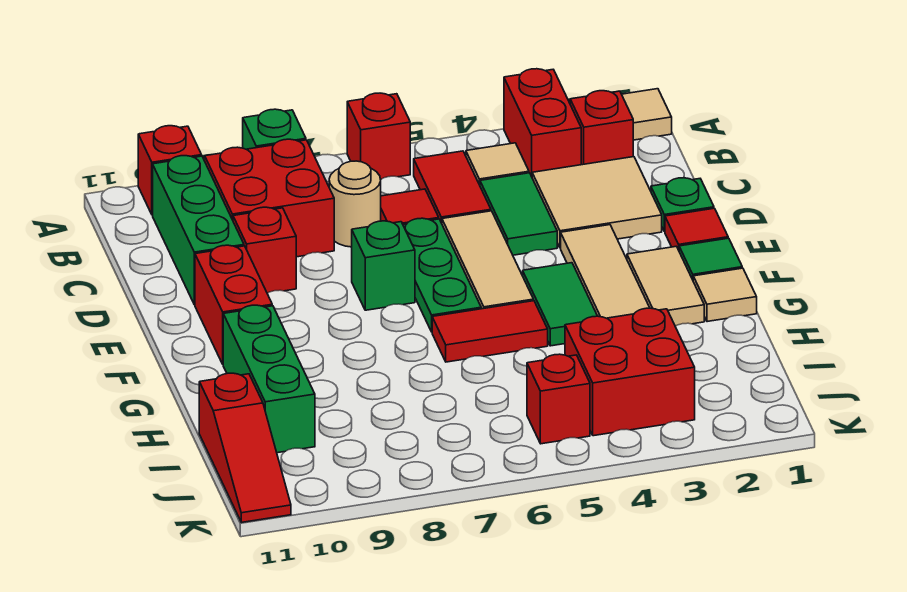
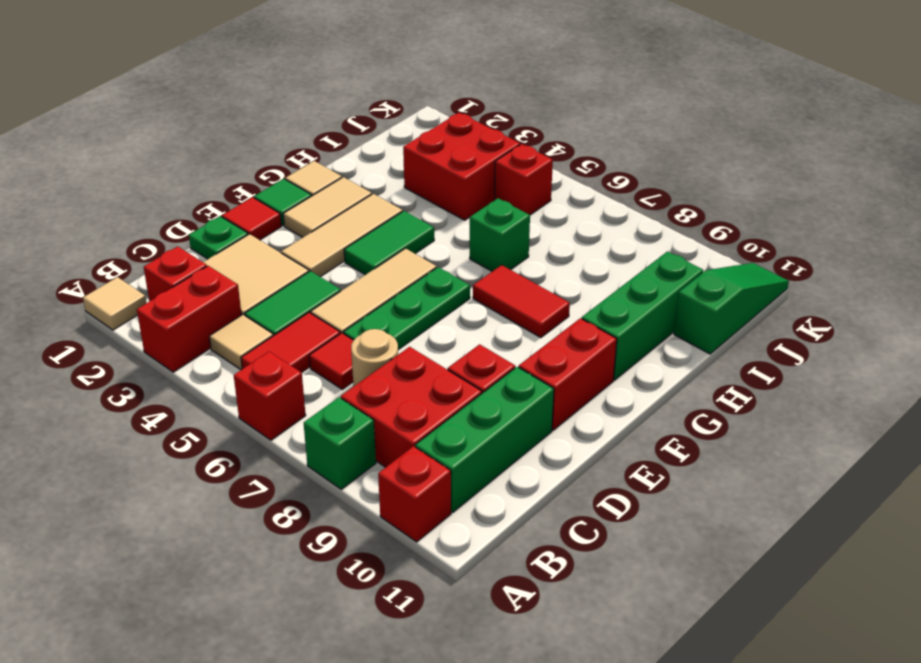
green 1x1 brick [352,221,415,310] -> green 1x1 brick moved to [470,198,530,271]
red 1x2 tile [432,301,548,362] -> red 1x2 tile moved to [473,265,570,338]
red 1x3 slope [199,373,291,522] -> green 1x3 slope [674,263,789,354]

